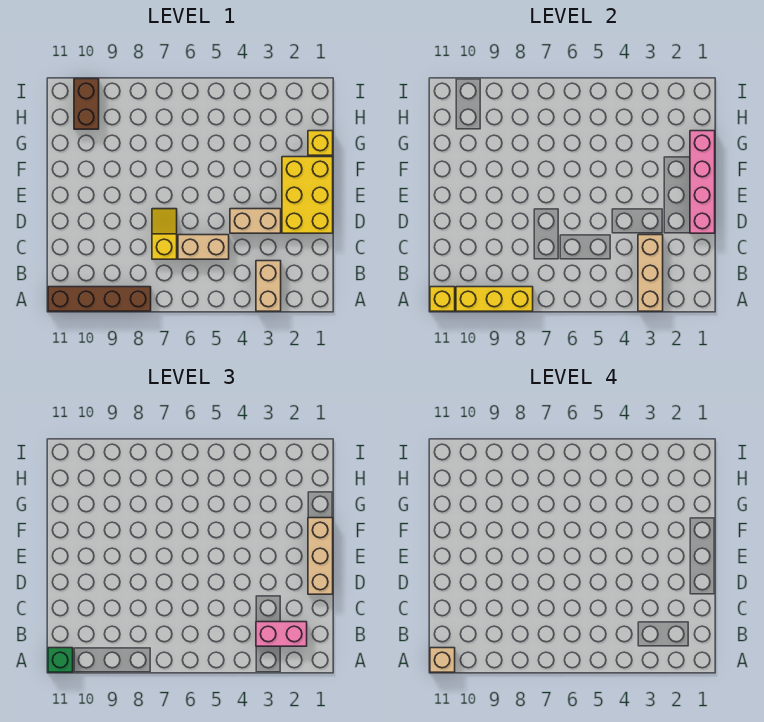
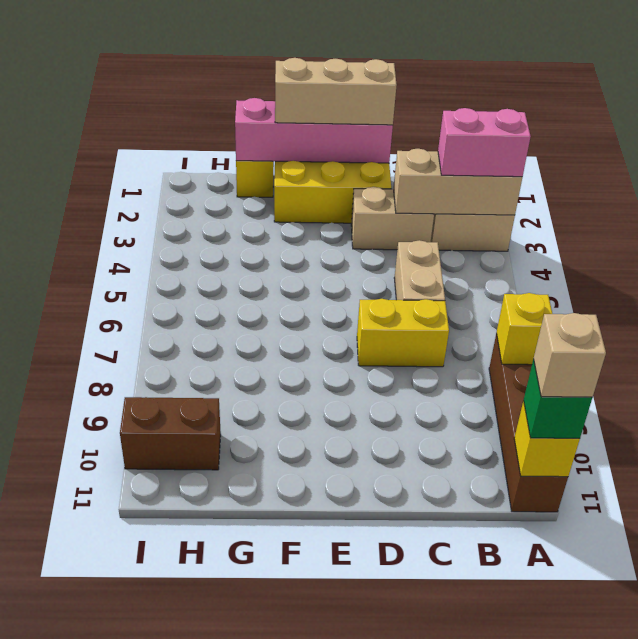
yellow 1x3 brick [456,287,533,311] -> yellow 1x1 brick [496,293,552,365]
pink 1x2 brick [256,622,307,646] -> pink 1x2 brick turned to [438,108,531,177]
yellow 1x2 slope [152,209,177,259] -> yellow 1x2 brick [357,299,449,367]
tan 1x2 brick [230,209,281,233] -> tan 1x2 brick turned to [351,187,434,250]

